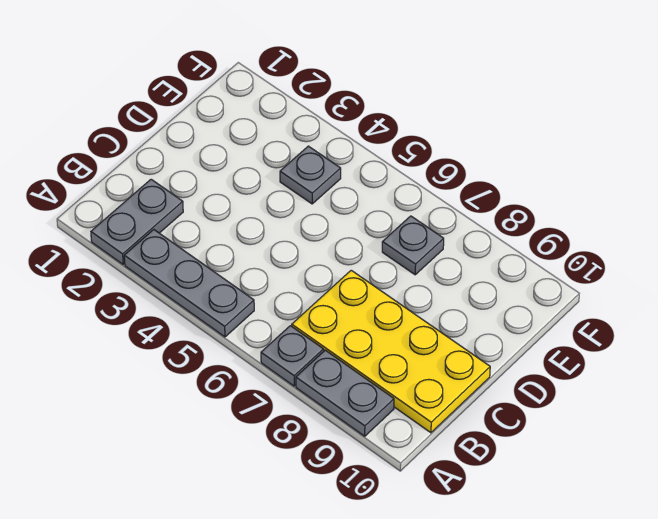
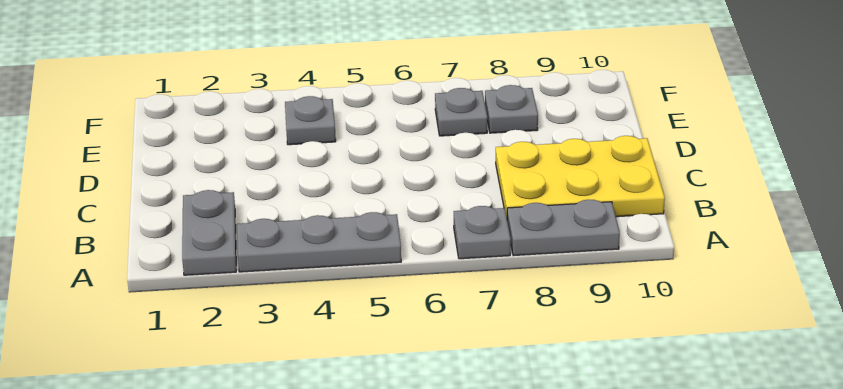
yellow 2x4 plate [292,270,490,433] -> yellow 2x3 plate [496,136,665,217]
none -> grey 1x1 plate [485,85,538,133]

